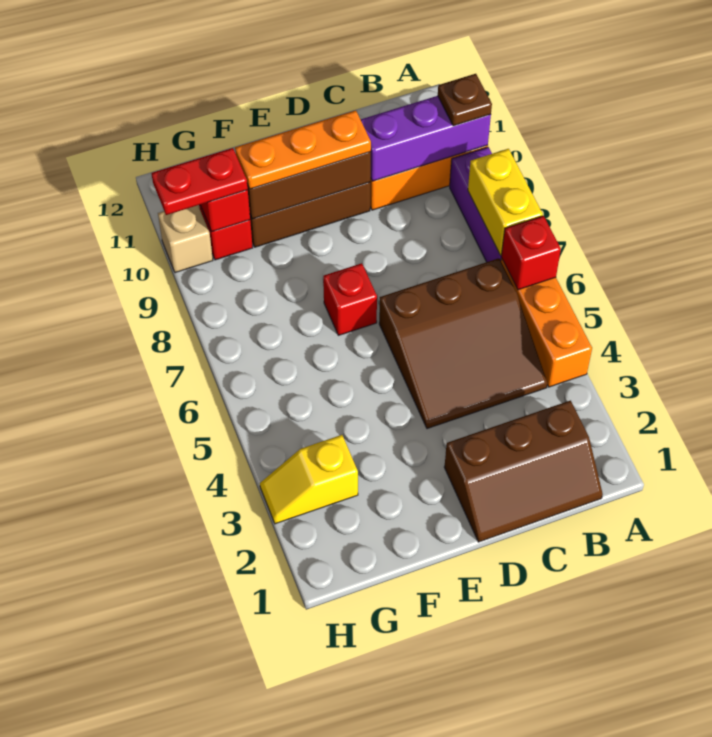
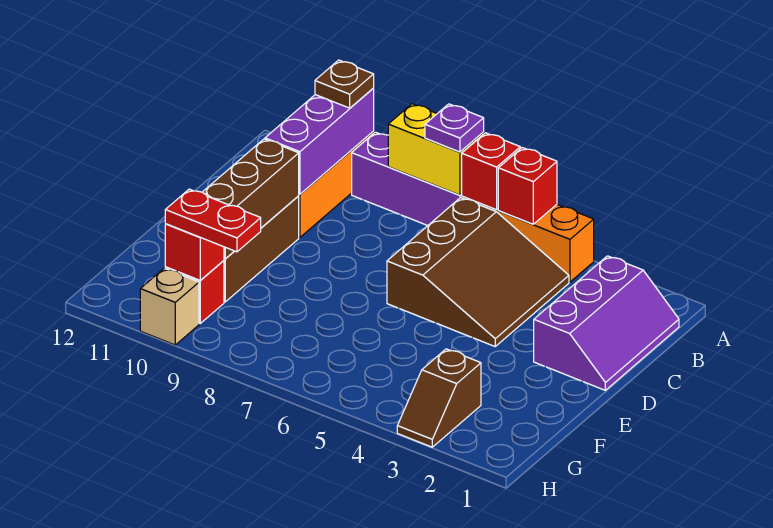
none -> purple 1x1 plate [425,104,484,152]
brown 2x3 slope [444,401,603,542] -> purple 2x3 slope [534,256,679,390]
orange 1x3 plate [235,110,371,189] -> none
red 1x1 brick [323,263,377,335] -> red 1x1 brick moved to [498,148,557,224]
yellow 1x2 slope [260,435,358,524] -> brown 1x2 slope [397,349,481,447]
red 1x2 plate [151,148,248,215] -> red 1x2 plate turned to [165,189,261,252]

